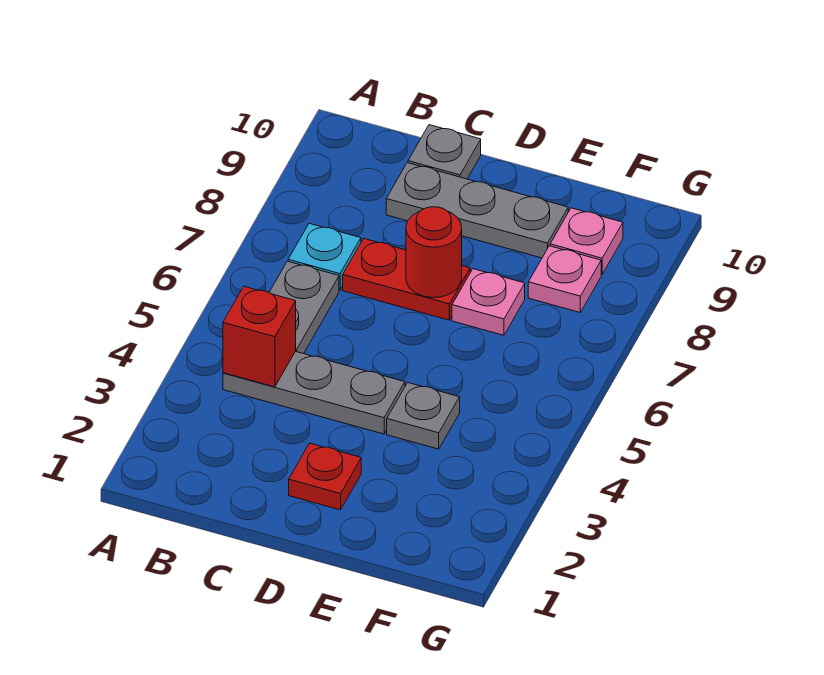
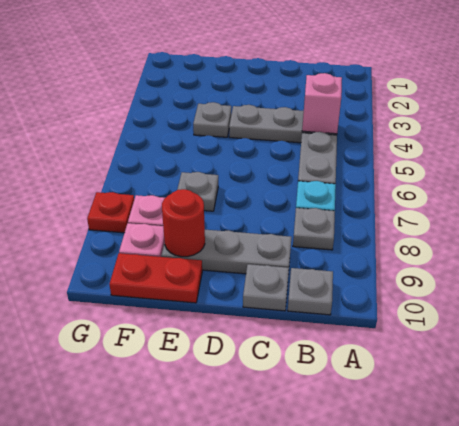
red 1x1 brick [223,287,296,387] -> pink 1x1 brick [302,73,342,134]
none -> grey 1x1 plate [293,208,335,250]
none -> grey 1x1 plate [288,268,333,315]
red 1x2 plate [343,239,470,320] -> red 1x2 plate moved to [109,253,202,303]
red 1x1 plate [289,443,361,510] -> red 1x1 plate moved to [87,192,134,233]
red 1x1 round brick [406,207,462,298] -> red 1x1 round brick moved to [162,189,205,257]
pink 1x1 plate [452,269,525,335] -> grey 1x1 plate [177,172,218,211]

